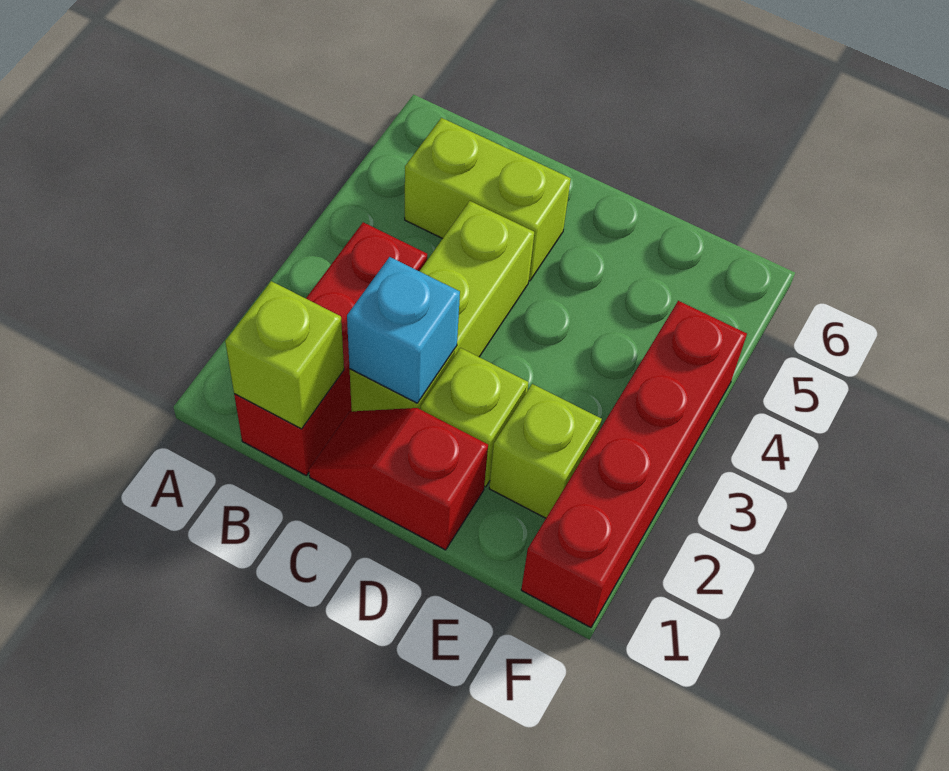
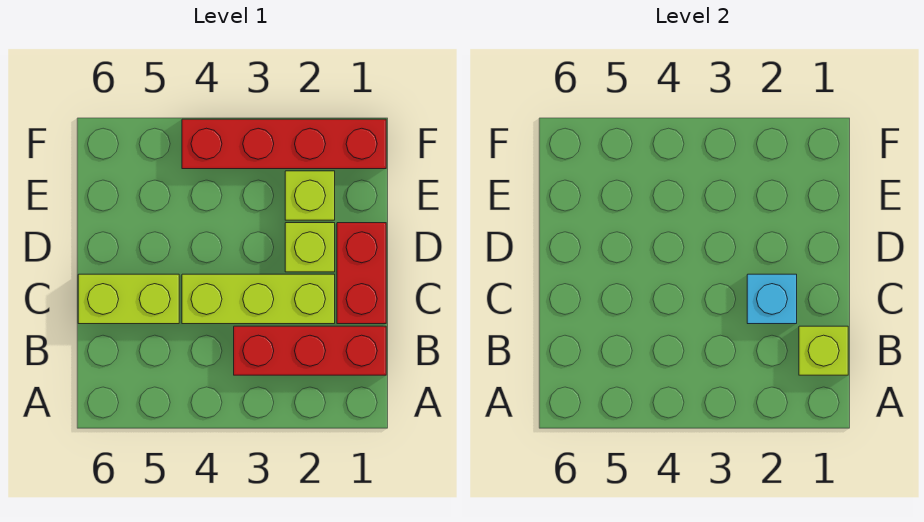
lime 1x2 brick [405,118,571,281] -> lime 1x2 brick turned to [78,274,179,324]
red 1x2 slope [309,408,488,550] -> red 1x2 brick [337,223,386,324]

